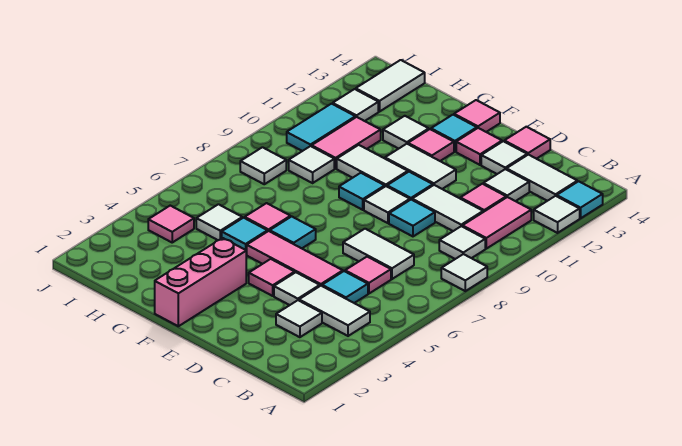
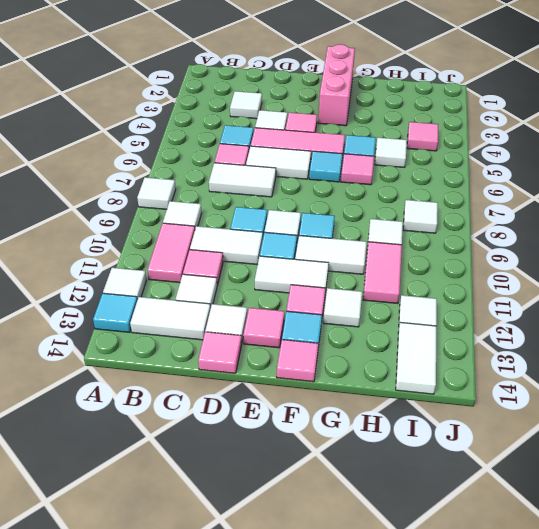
white 1x2 tile [299,286,370,336] -> white 1x2 tile moved to [246,146,311,179]
cyan 1x2 tile [287,104,355,151] -> none

